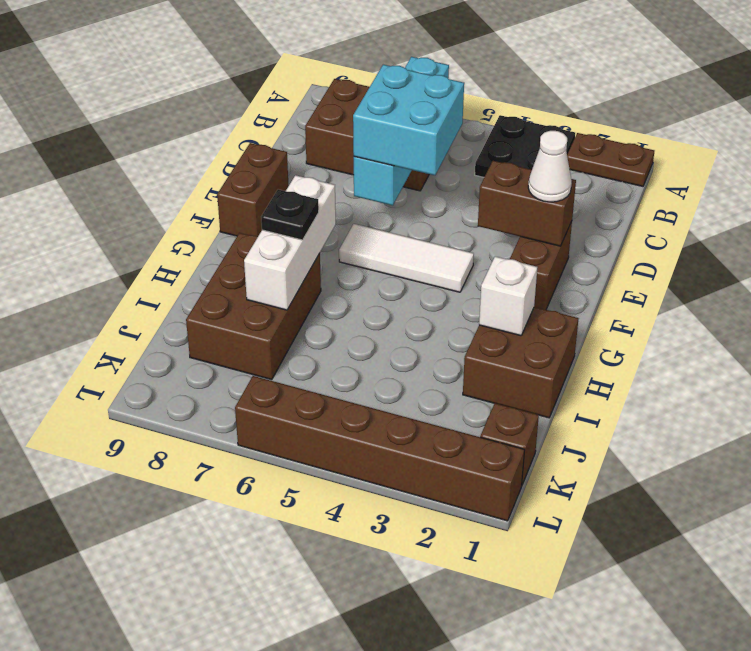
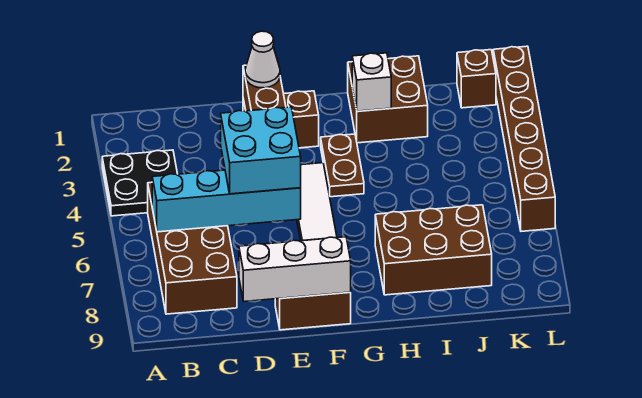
brown 1x2 plate [567,133,654,186] -> brown 1x2 plate moved to [321,134,364,197]
brown 2x3 brick [305,79,429,191] -> brown 2x4 brick [148,182,237,314]
white 1x3 brick [244,175,336,310] -> white 1x3 brick moved to [239,237,351,302]
black 1x1 plate [261,189,319,240] -> none

